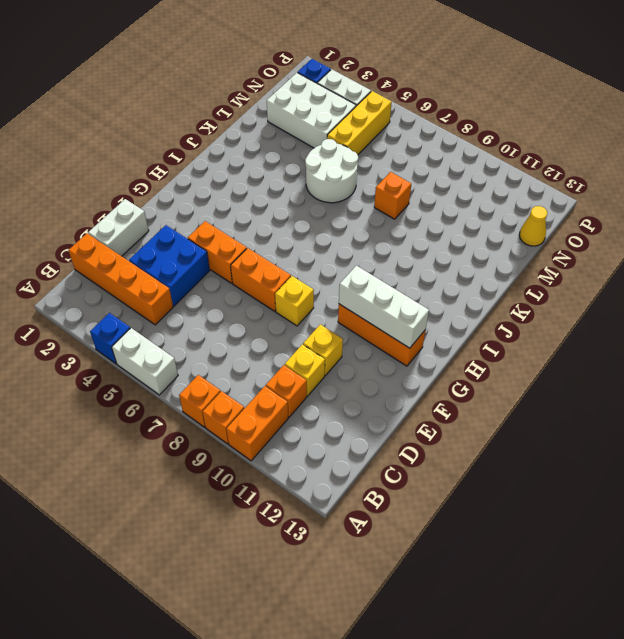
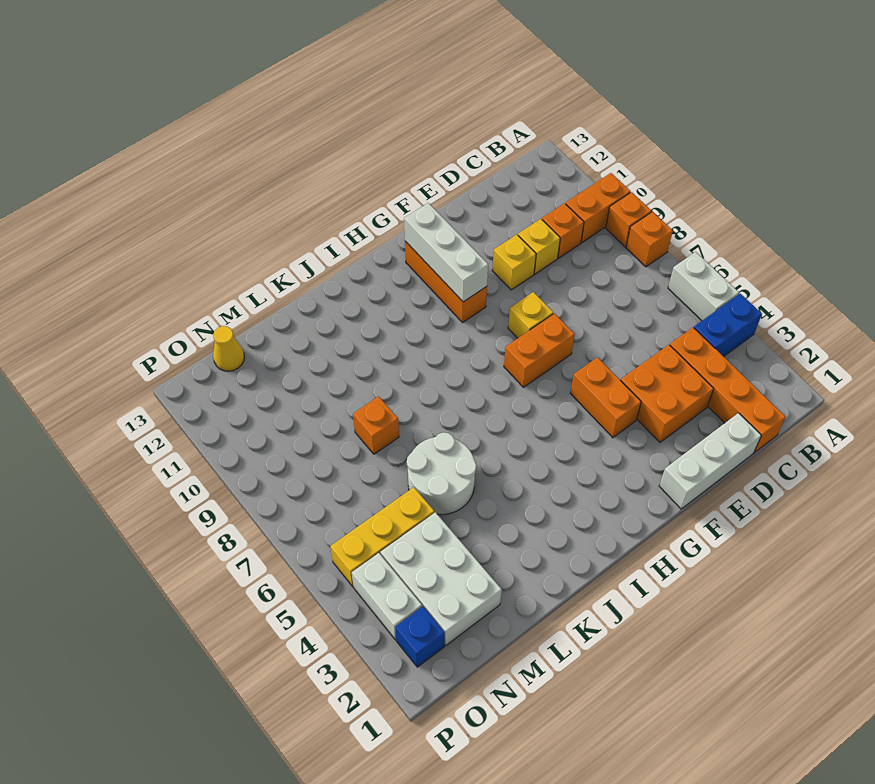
blue 1x1 brick [90,313,130,364] -> blue 1x2 brick [694,294,762,357]
white 1x2 brick [88,199,149,256] -> white 1x3 brick [659,413,761,509]
blue 2x2 brick [129,225,210,306] -> orange 2x2 brick [621,345,714,442]
orange 1x2 brick [231,248,291,311] -> orange 1x2 brick turned to [504,313,575,387]

